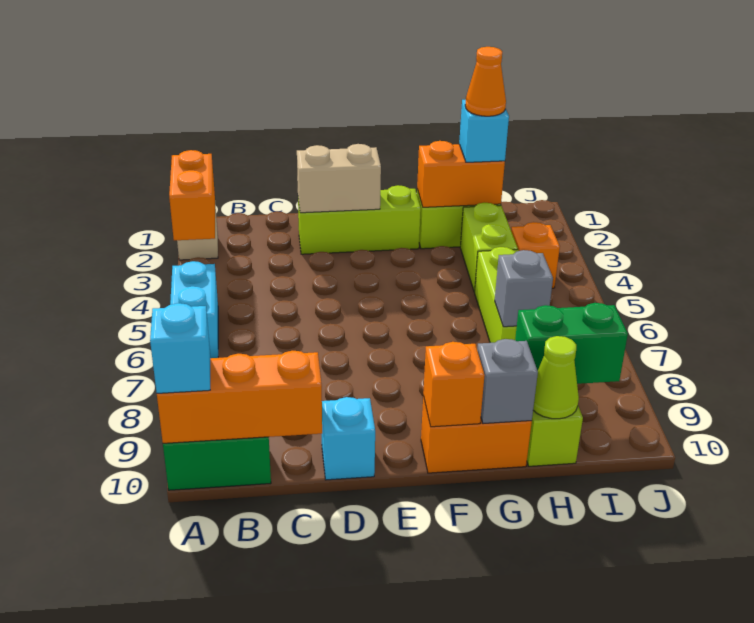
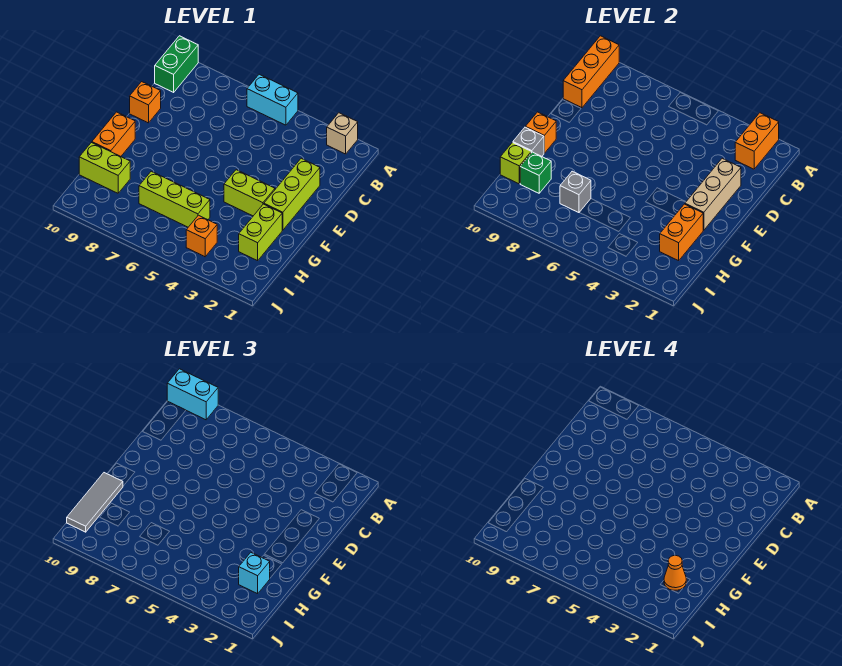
orange 1x2 brick [169,150,215,240] -> orange 1x2 brick turned to [735,113,779,169]
cyan 1x1 brick [150,303,210,393] -> cyan 1x2 brick [167,369,218,420]
tan 1x2 brick [297,144,381,213] -> tan 1x3 brick [685,158,741,230]
cyan 1x1 brick [322,397,375,480] -> orange 1x1 brick [130,82,161,123]
none -> grey 1x3 tile [67,473,123,532]
lime 1x2 brick [460,203,518,292] -> lime 1x2 brick moved to [224,170,275,216]
green 1x2 brick [515,303,628,384] -> green 1x1 brick [520,152,551,193]
lime 1x1 cone [533,336,579,419] -> lime 1x1 brick [500,143,531,184]

